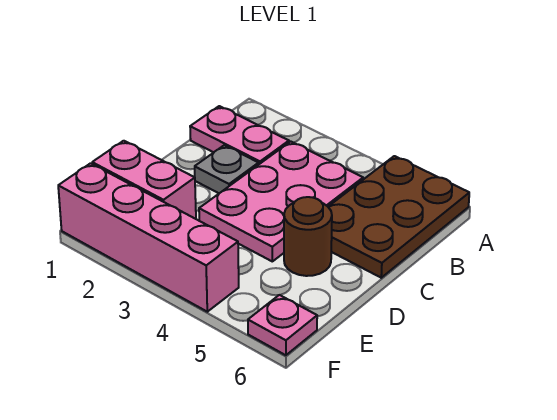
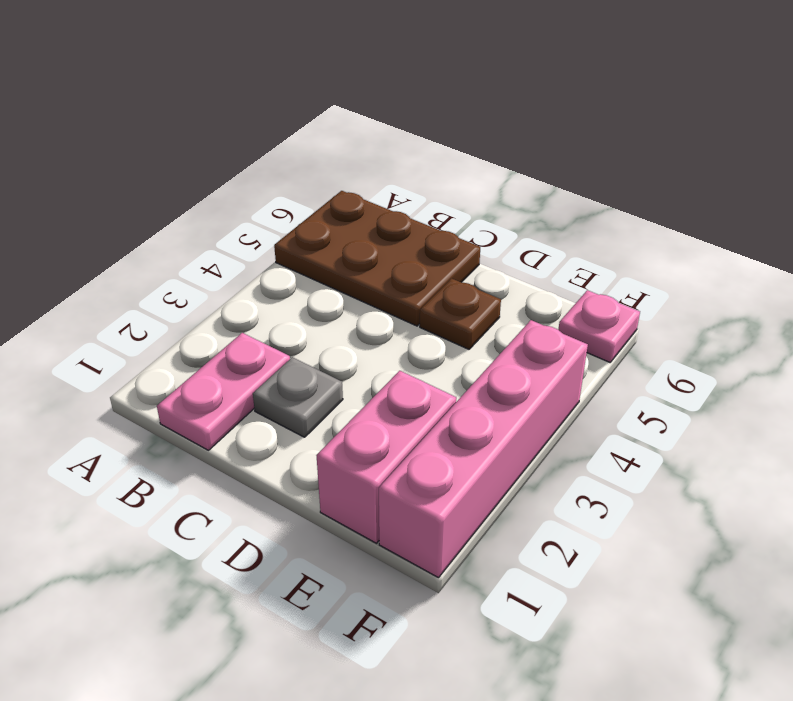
pink 2x3 plate [199,142,363,261] -> none
brown 1x1 round brick [284,197,332,276] -> brown 1x1 plate [420,278,501,349]

